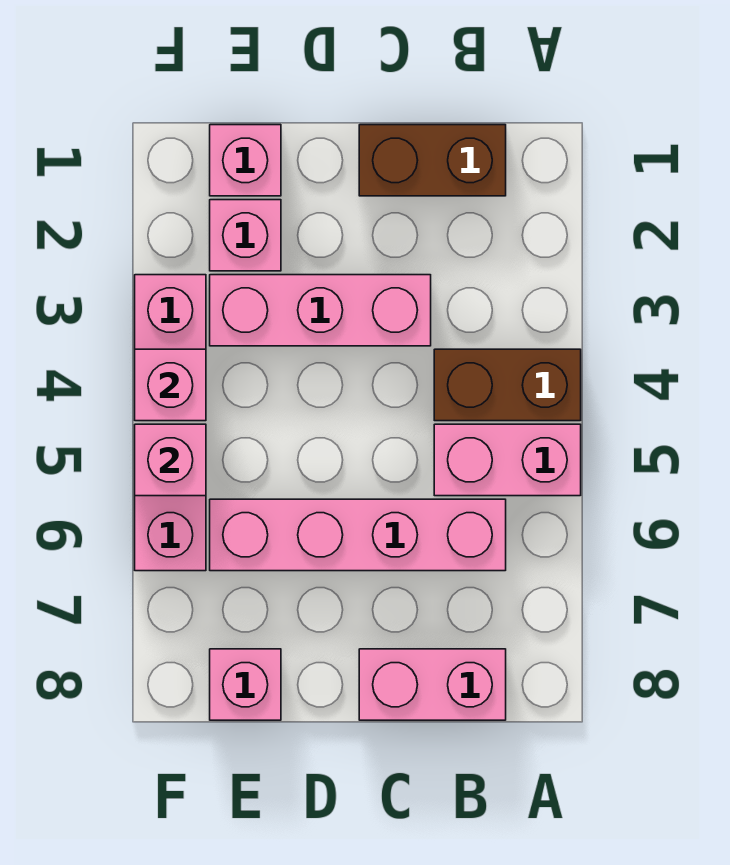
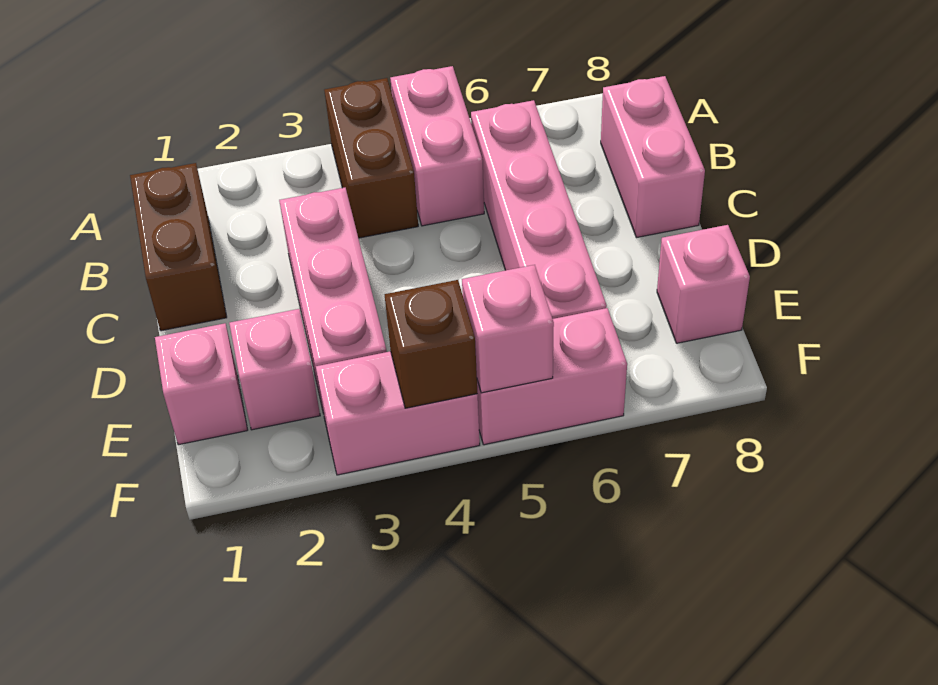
pink 1x1 brick [135,349,206,421] -> brown 1x1 brick [385,280,477,408]

